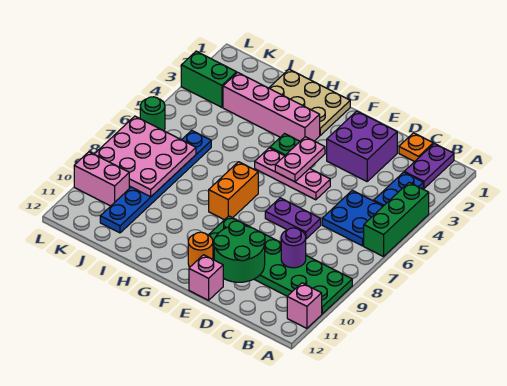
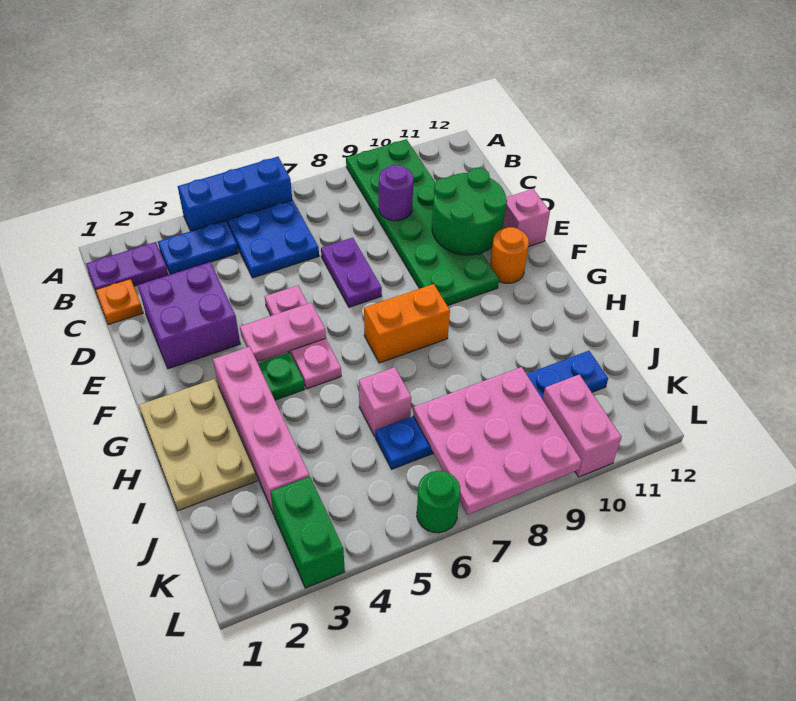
green 1x3 brick [364,182,429,257] -> blue 1x3 brick [178,157,292,231]
pink 1x1 brick [287,283,322,328] -> pink 1x1 brick moved to [359,367,411,437]

